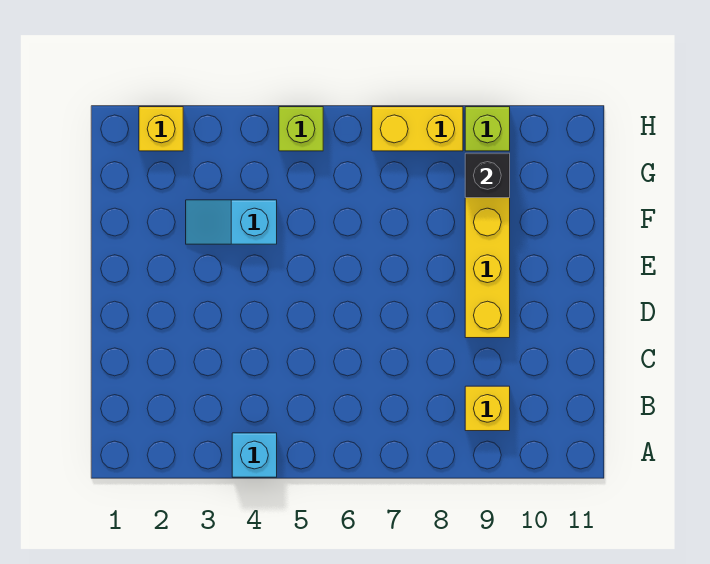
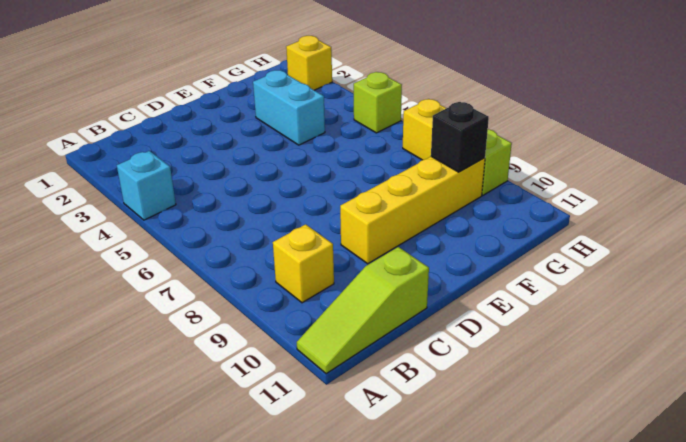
none -> lime 1x3 slope [297,247,429,374]
cyan 1x2 slope [186,200,277,244] -> cyan 1x2 brick [253,70,325,145]

